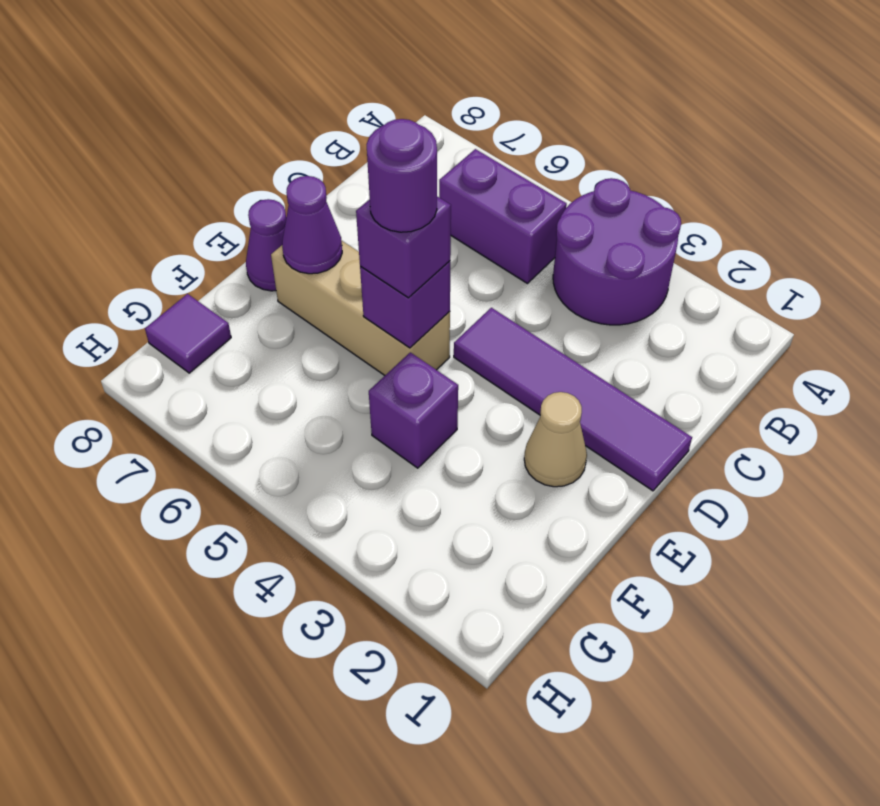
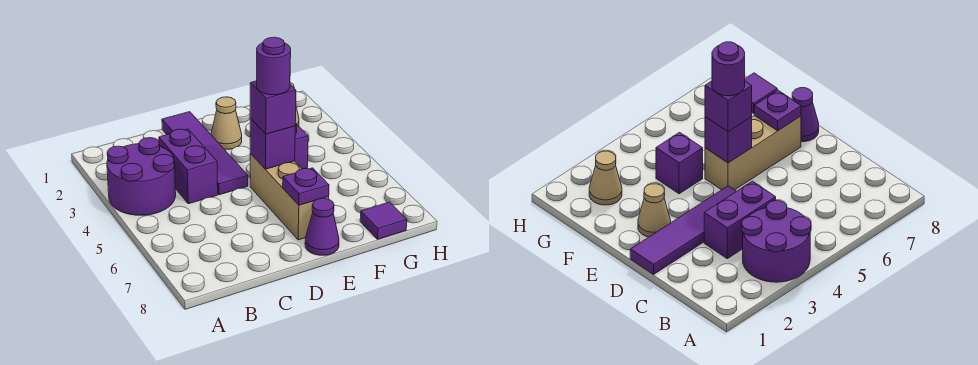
purple 1x2 brick [439,149,567,283] -> purple 1x2 brick moved to [159,129,218,204]
purple 1x1 cone [282,176,342,274] -> purple 1x1 plate [283,168,329,205]
none -> tan 1x1 cone [589,151,622,205]

